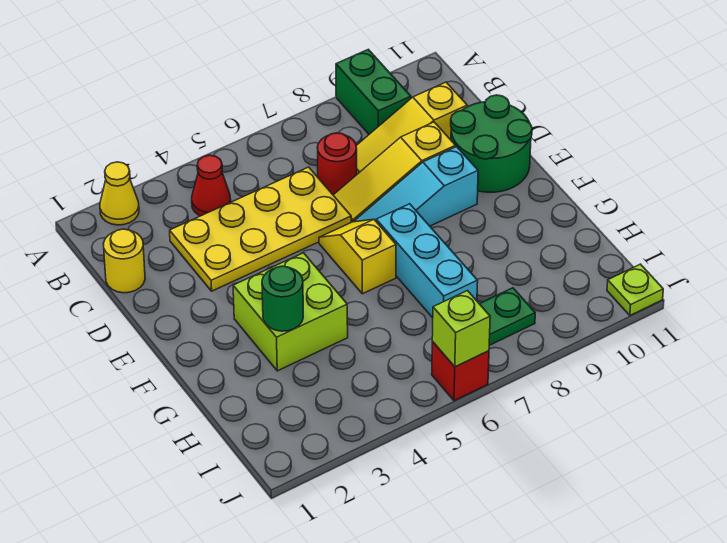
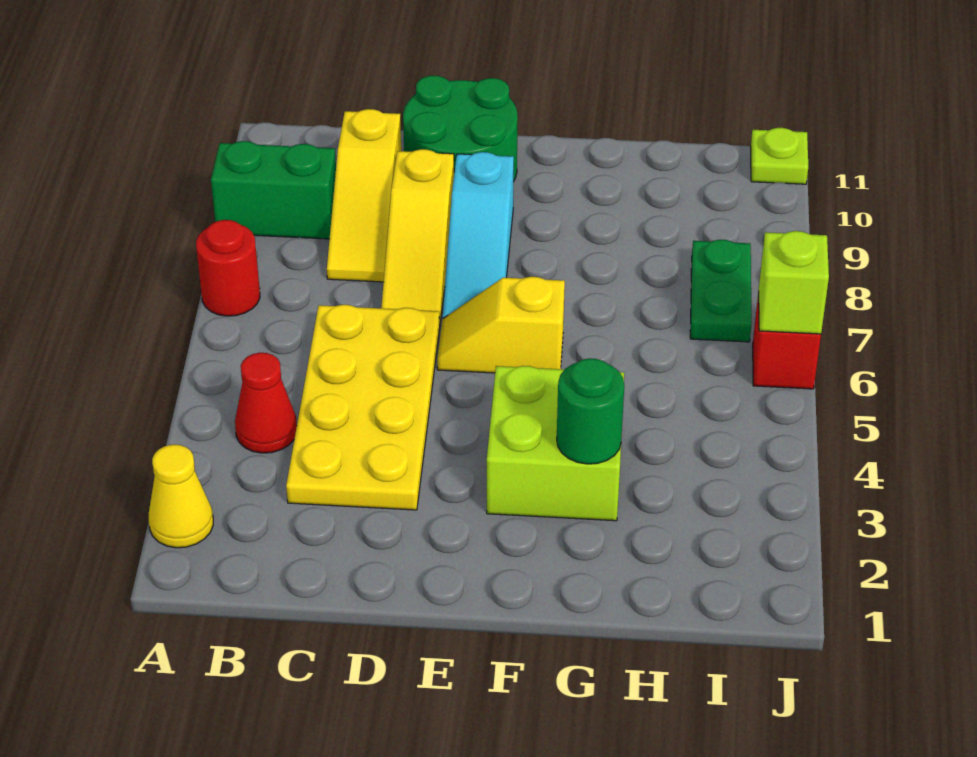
yellow 1x1 round brick [103,229,145,293] -> none
red 1x1 round brick [317,133,357,195] -> red 1x1 round brick moved to [196,220,260,316]
cyan 1x3 brick [376,204,478,318] -> none

